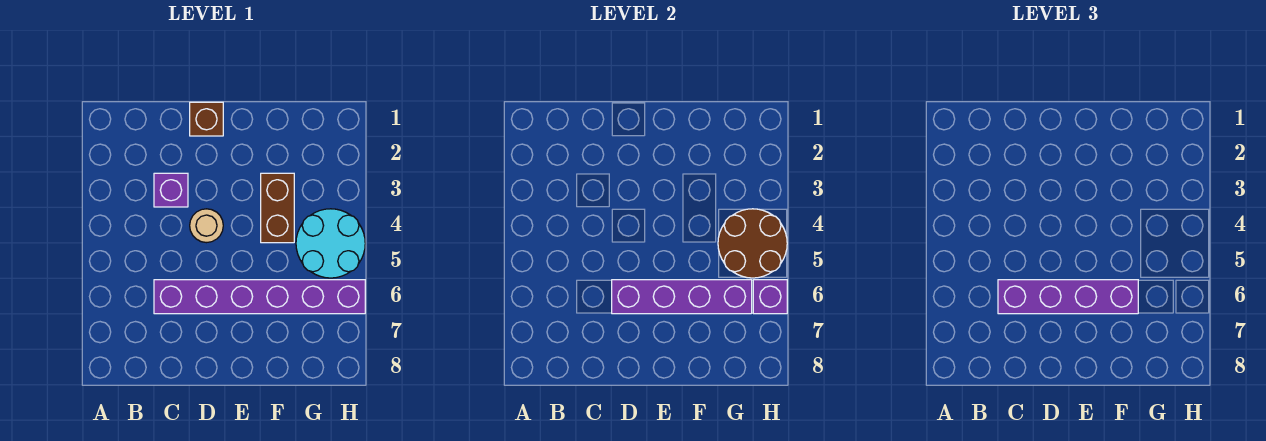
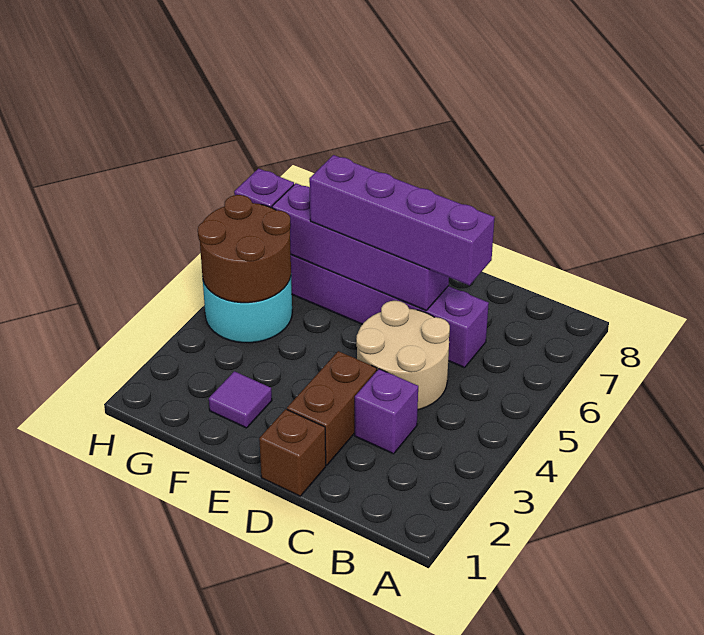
tan 1x1 round brick [190,209,223,243] -> tan 2x2 round brick [356,301,450,410]
none -> purple 1x1 tile [209,371,272,428]
brown 1x2 brick [261,173,294,243] -> brown 1x2 brick moved to [287,351,377,465]

